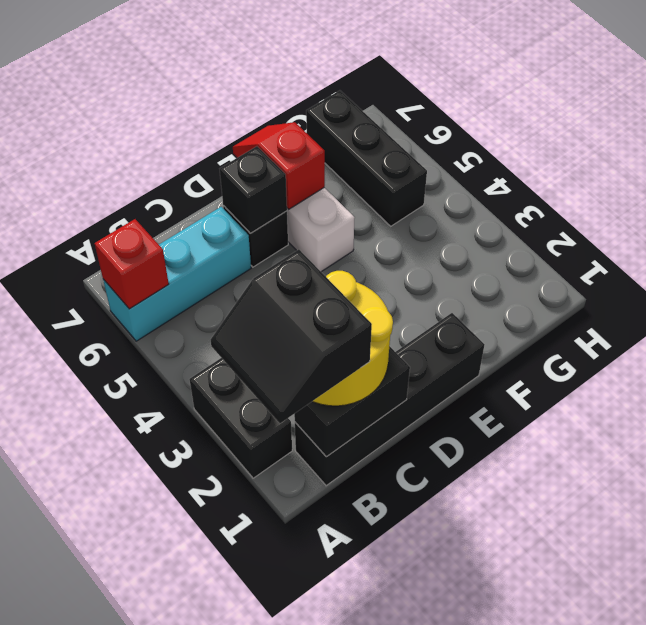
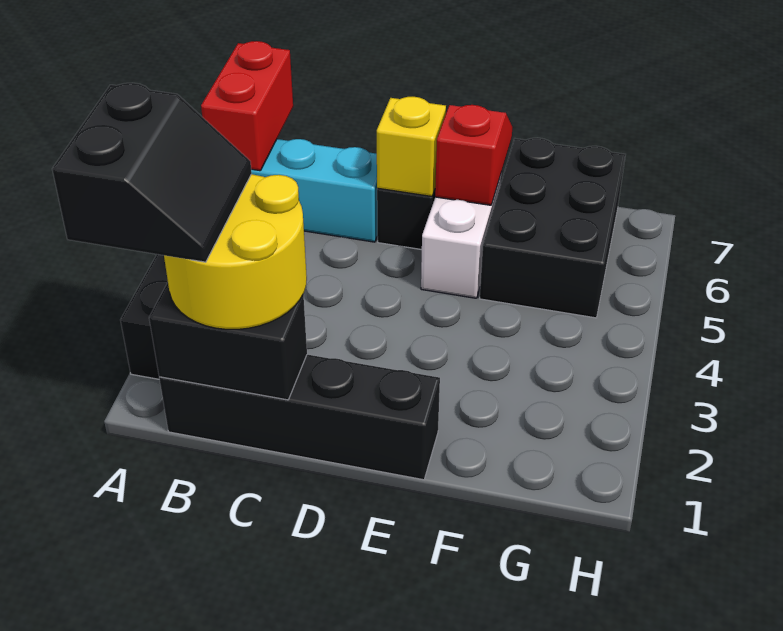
black 2x2 slope [211,249,372,423] -> black 2x2 slope turned to [52,83,252,262]
red 1x1 brick [95,219,169,309] -> red 1x2 brick [201,41,293,171]
black 1x1 brick [220,146,287,233] -> yellow 1x1 brick [377,97,446,196]
black 1x3 brick [306,90,427,226] -> black 2x3 brick [480,138,626,318]

